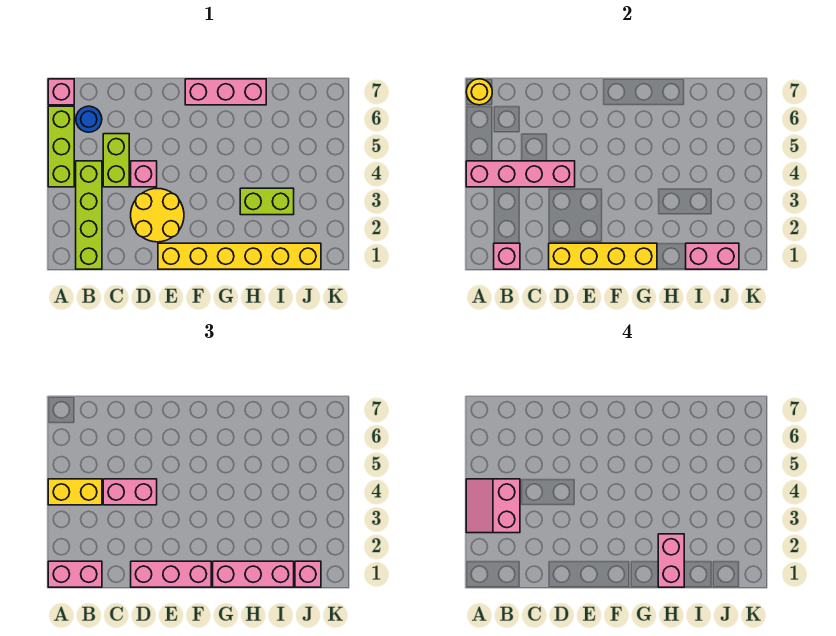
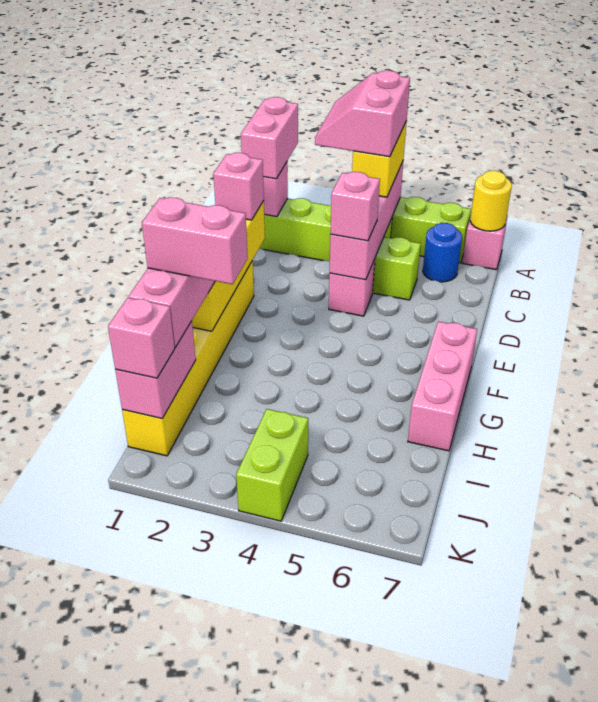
pink 2x2 slope [466,479,520,533] -> pink 2x2 slope turned to [315,71,410,157]
pink 1x2 brick [103,479,157,505] -> pink 1x1 brick [331,172,380,241]
pink 1x3 brick [131,561,211,587] -> pink 1x1 brick [213,153,264,220]
yellow 2x2 round brick [131,188,184,242] -> none
lime 1x2 brick [240,188,294,215] -> lime 1x2 brick moved to [236,409,308,521]

